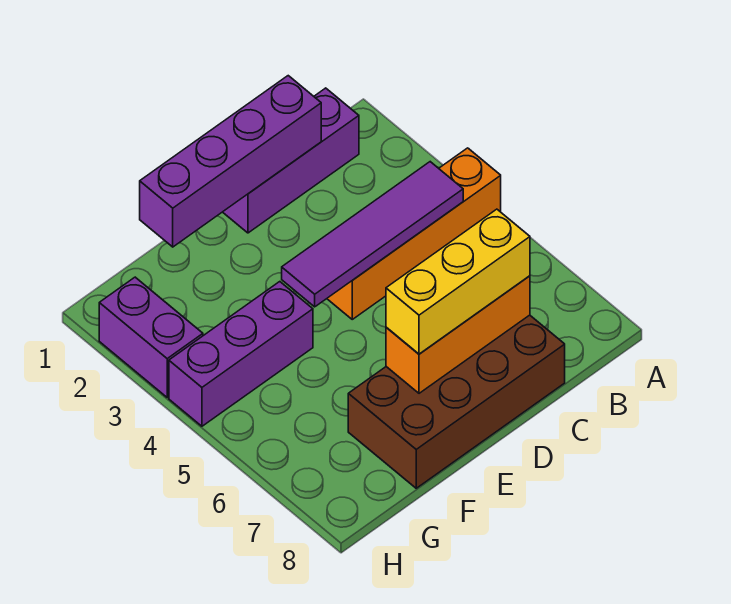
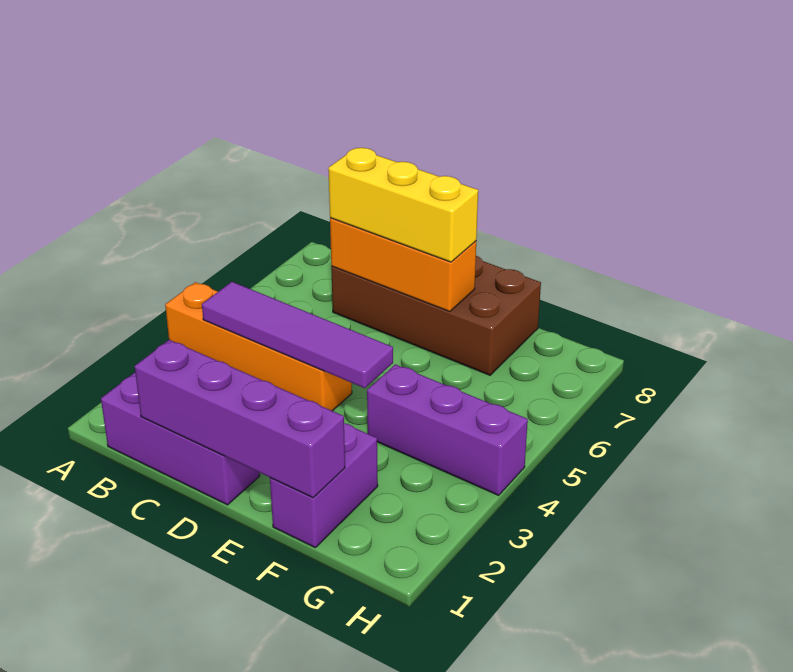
purple 1x2 brick [99,277,203,397] -> purple 1x2 brick moved to [270,423,378,547]

